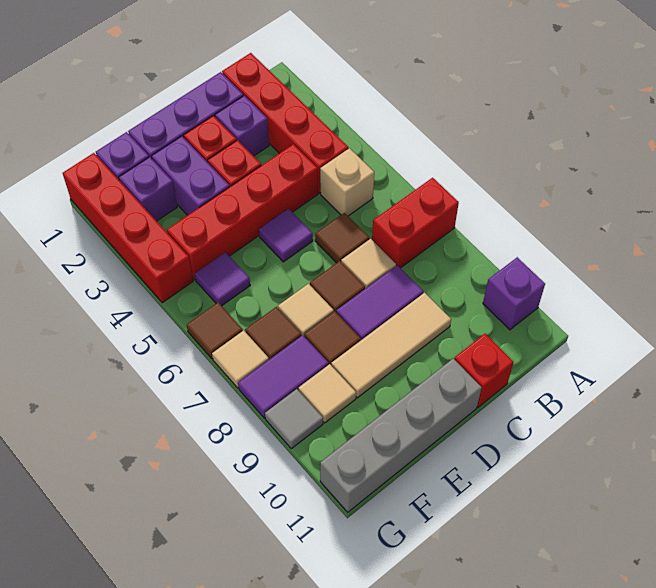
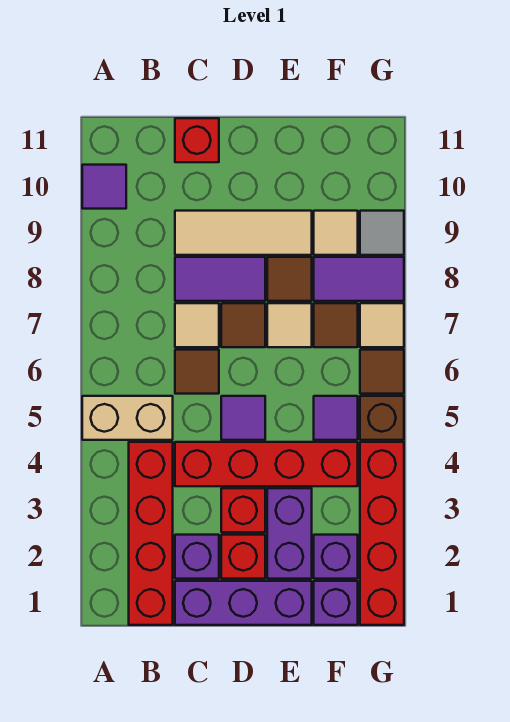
red 1x2 brick [372,178,459,268] -> none
purple 1x1 brick [483,257,545,330] -> purple 1x1 tile [82,165,126,209]
tan 1x1 brick [320,148,374,216] -> tan 1x2 brick [82,396,173,440]
grey 1x4 brick [320,359,482,512] -> none
none -> brown 1x1 brick [360,396,404,440]

